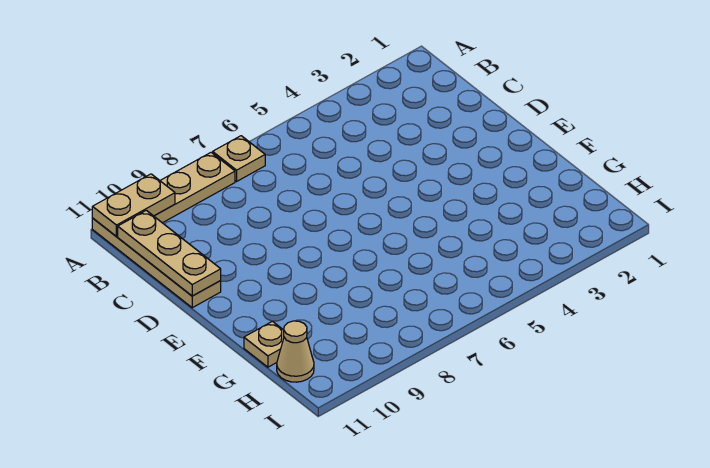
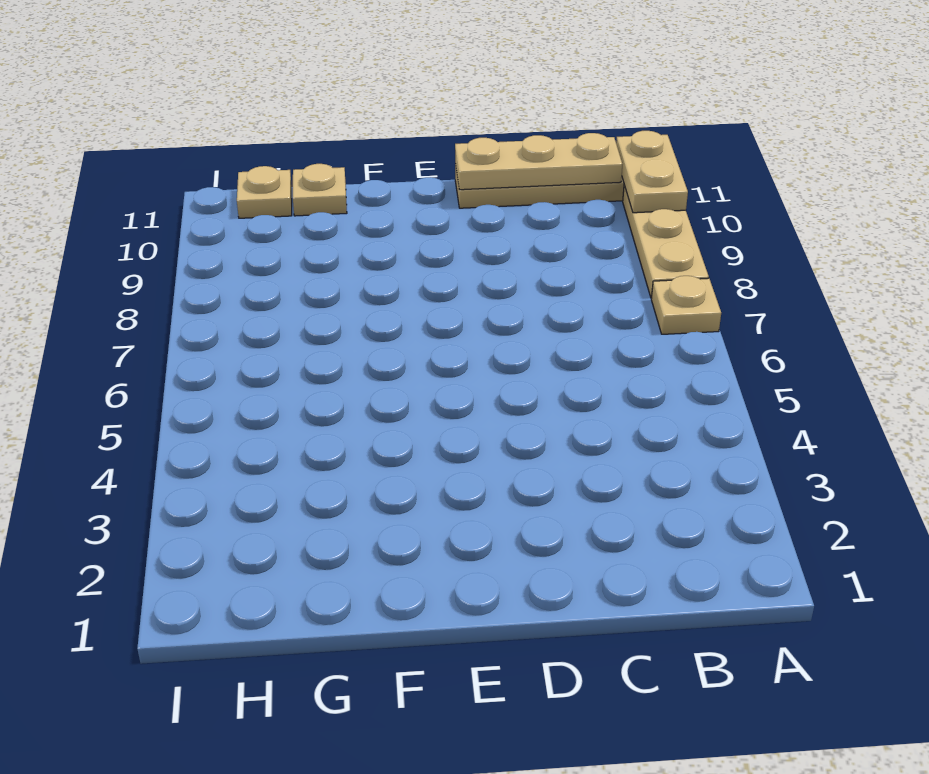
tan 1x1 cone [277,321,314,382] -> tan 1x1 plate [237,166,292,218]

